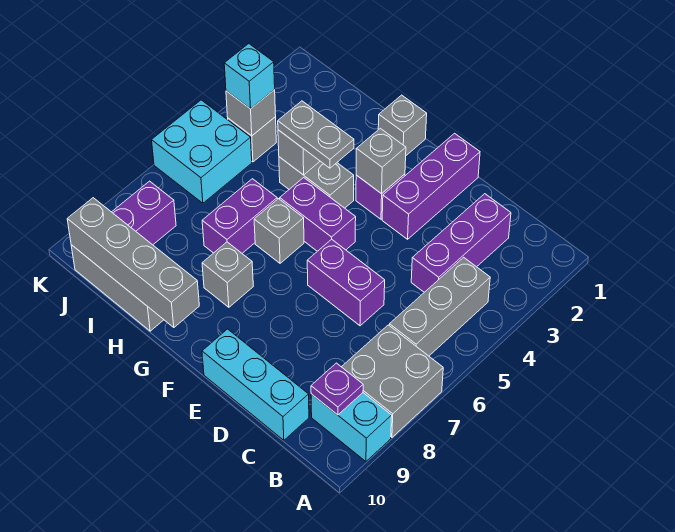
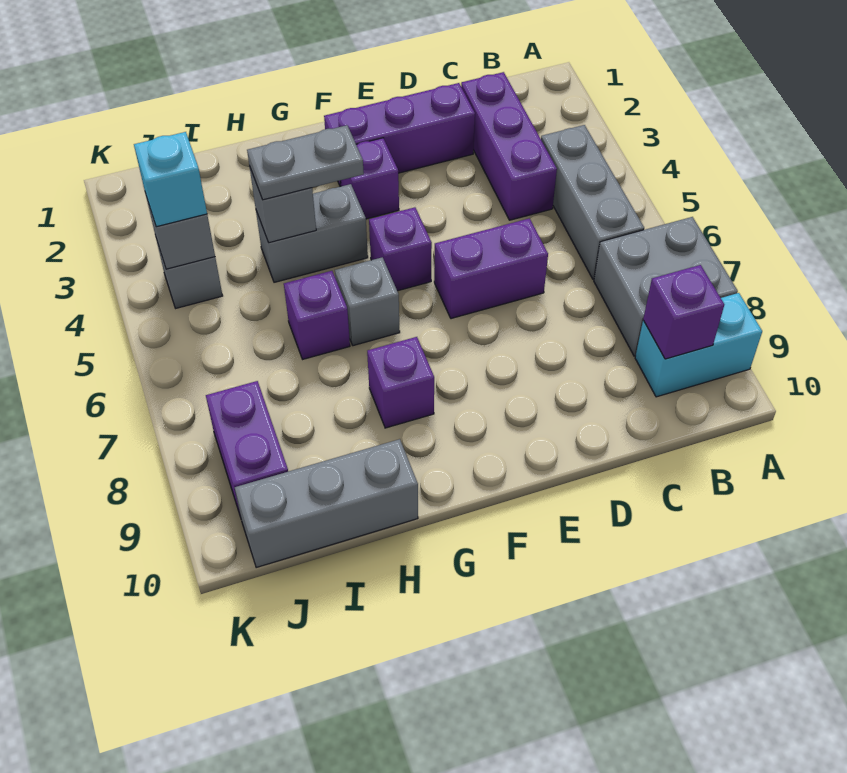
purple 1x1 plate [311,363,363,415] -> purple 1x1 brick [643,265,724,359]
cyan 1x3 brick [202,329,309,440] -> none
purple 1x3 brick [382,133,480,239] -> purple 1x3 brick turned to [324,83,475,187]
grey 1x1 brick [356,128,406,194] -> none
purple 1x2 brick [280,178,356,251] -> purple 1x1 brick [369,207,432,291]
grey 1x1 brick [378,95,427,155] -> none
grey 1x1 brick [202,242,253,307] -> purple 1x1 brick [367,337,434,428]
grey 1x4 brick [67,198,199,328] -> none
purple 1x2 brick [202,179,277,253] -> purple 1x1 brick [284,271,350,359]
cyan 2x2 brick [152,100,252,203] -> none

